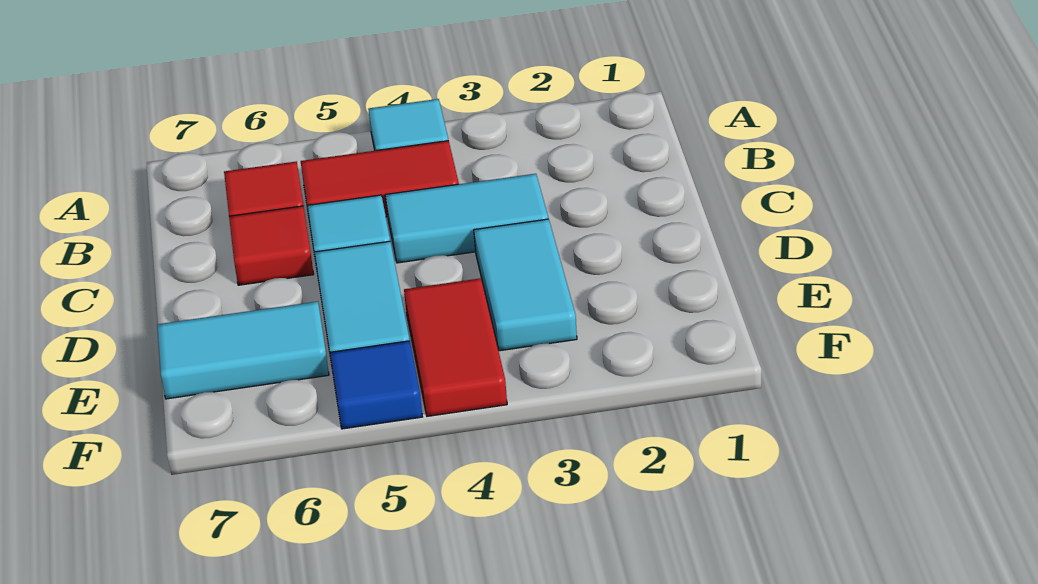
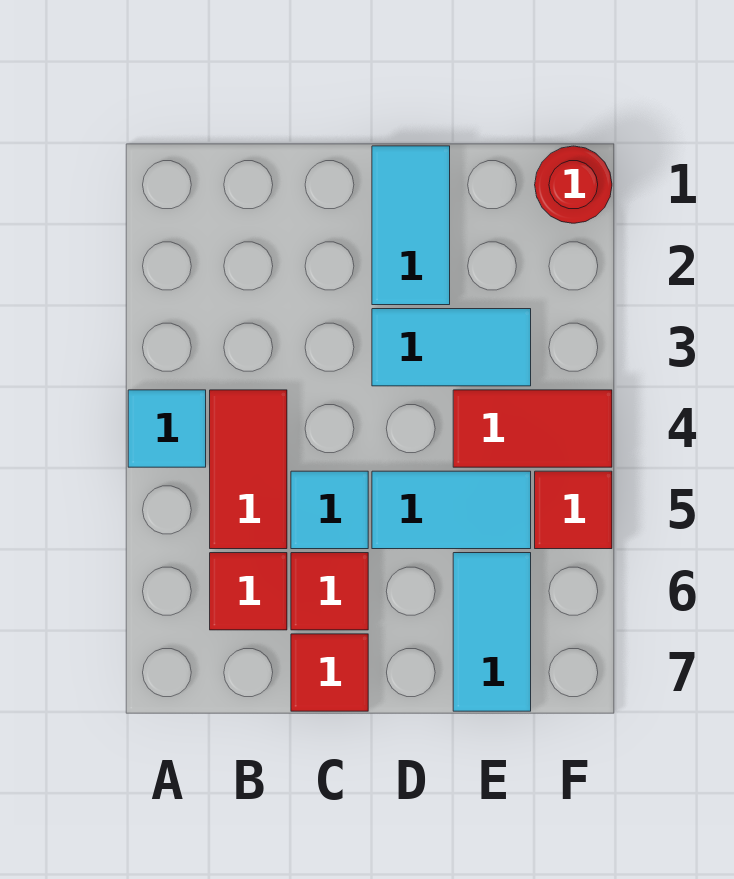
cyan 1x2 tile [385,174,548,263] -> cyan 1x2 tile moved to [372,146,450,305]
none -> red 1x1 tile [291,634,368,711]
none -> red 1x1 round brick [535,146,612,223]
blue 1x1 tile [330,341,422,429] -> red 1x1 tile [535,471,612,549]

